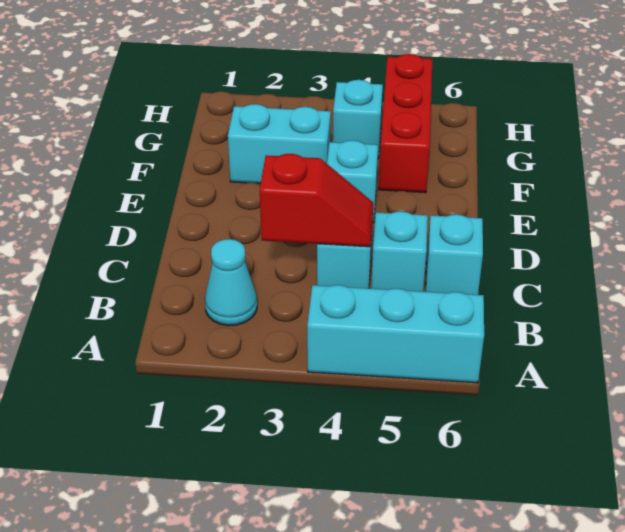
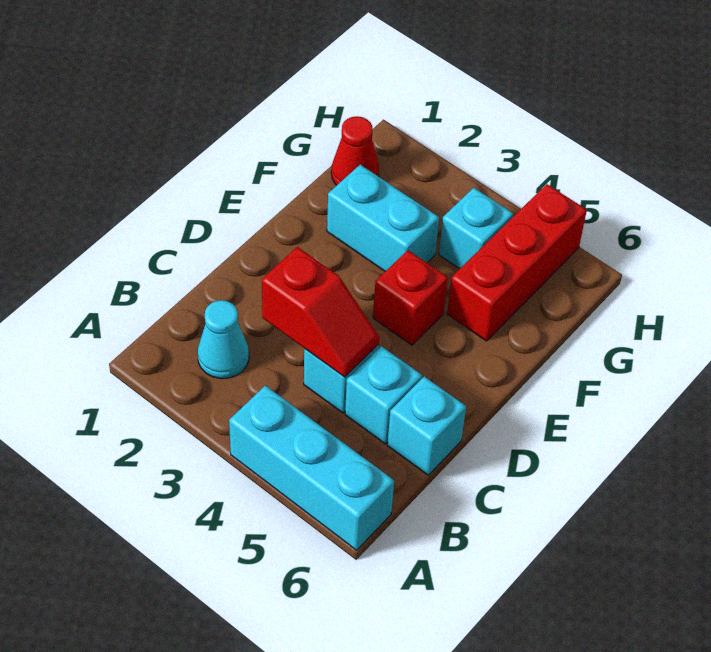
cyan 1x1 brick [327,140,378,223] -> red 1x1 brick [373,250,448,345]
none -> red 1x1 cone [331,116,379,185]

